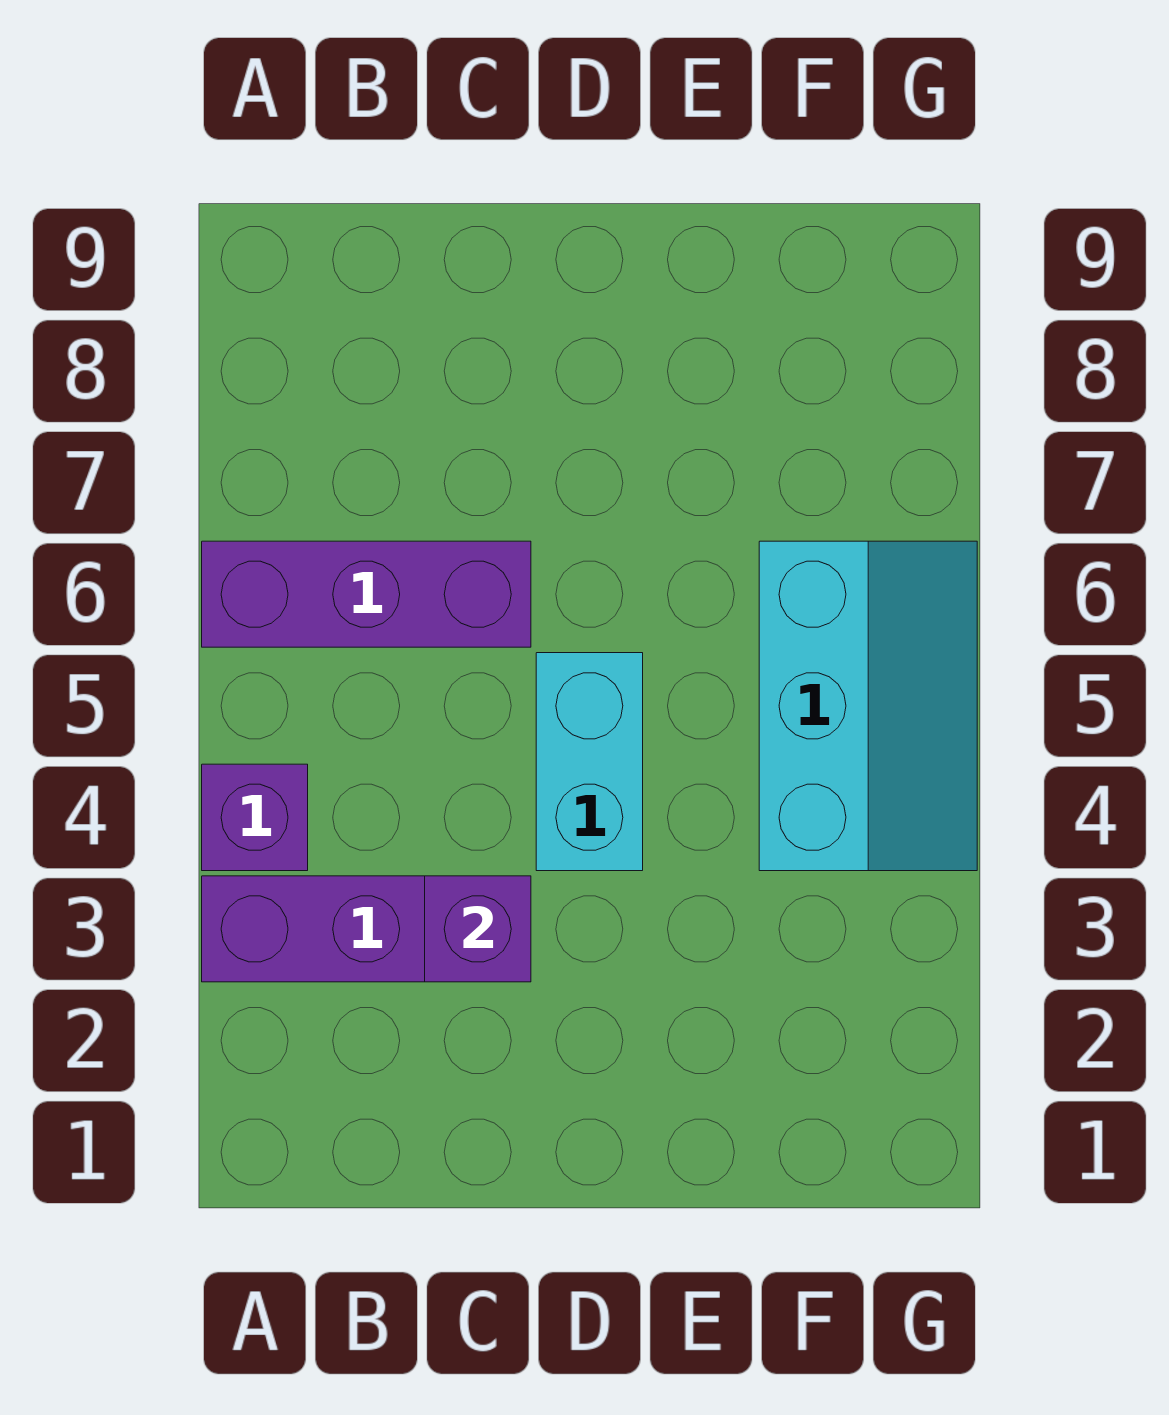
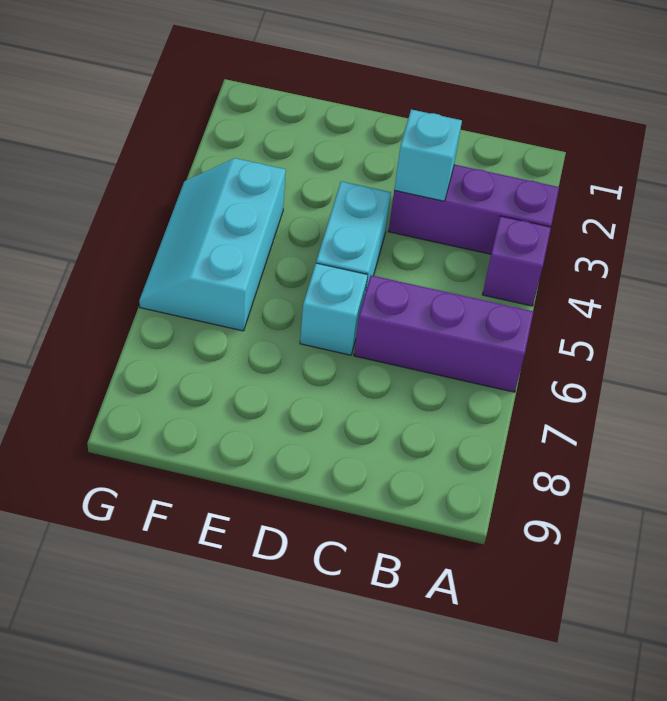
purple 1x1 brick [425,876,531,982] -> cyan 1x1 brick [394,109,462,201]
none -> cyan 1x1 brick [300,263,368,355]

